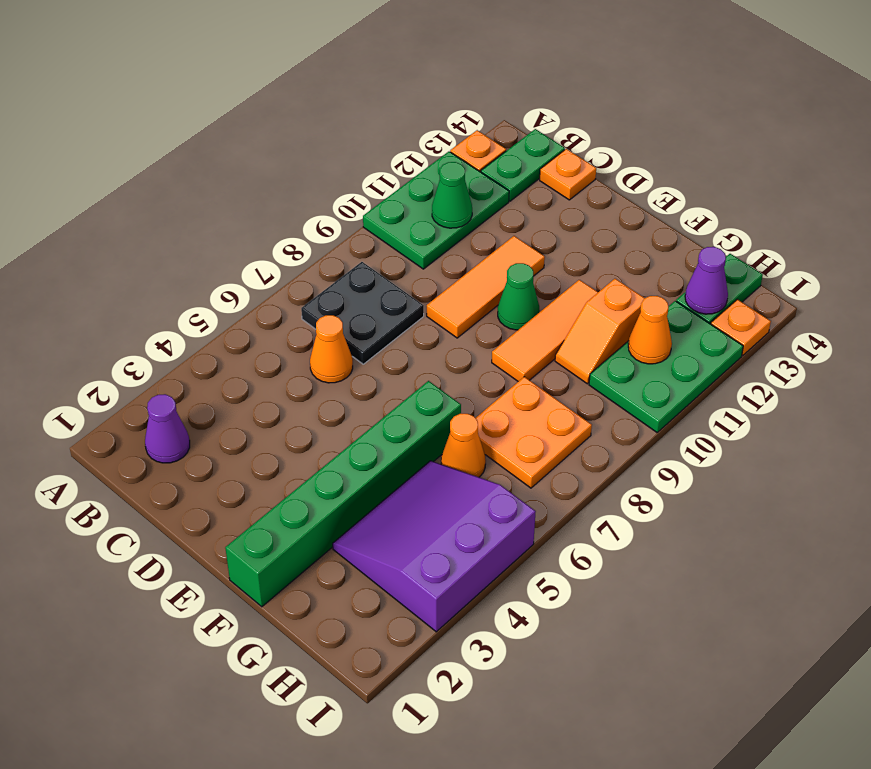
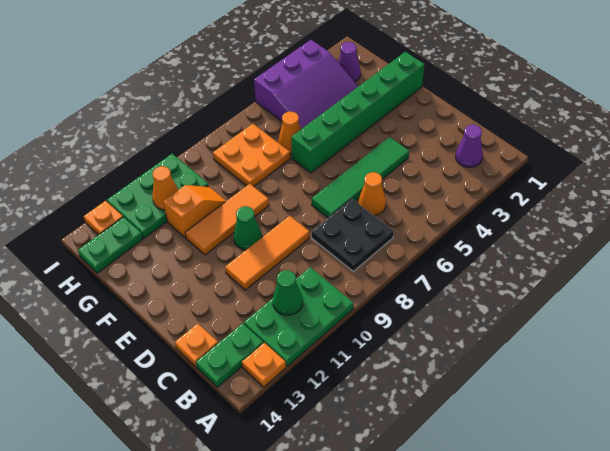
none -> green 1x4 tile [312,137,409,218]
purple 1x1 cone [685,247,728,314] -> purple 1x1 cone moved to [338,42,361,82]

